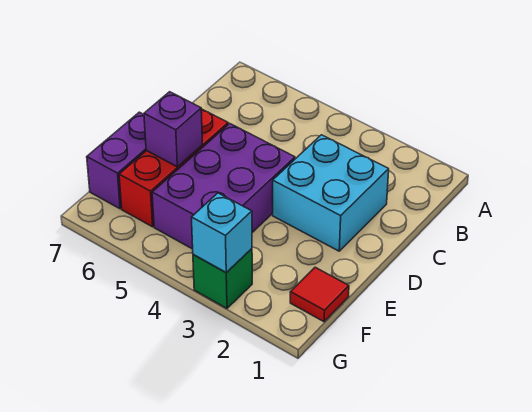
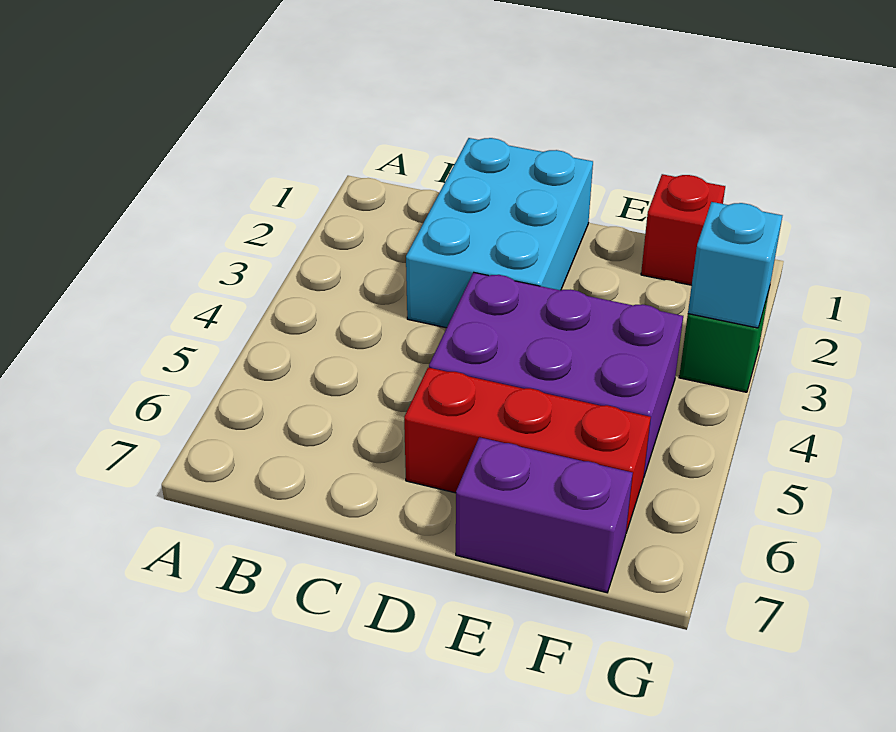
cyan 2x2 brick [273,135,389,251] -> cyan 2x3 brick [406,138,593,328]
purple 1x1 brick [144,92,203,167] -> none
red 1x1 tile [290,267,349,322] -> red 1x1 brick [641,174,725,285]

